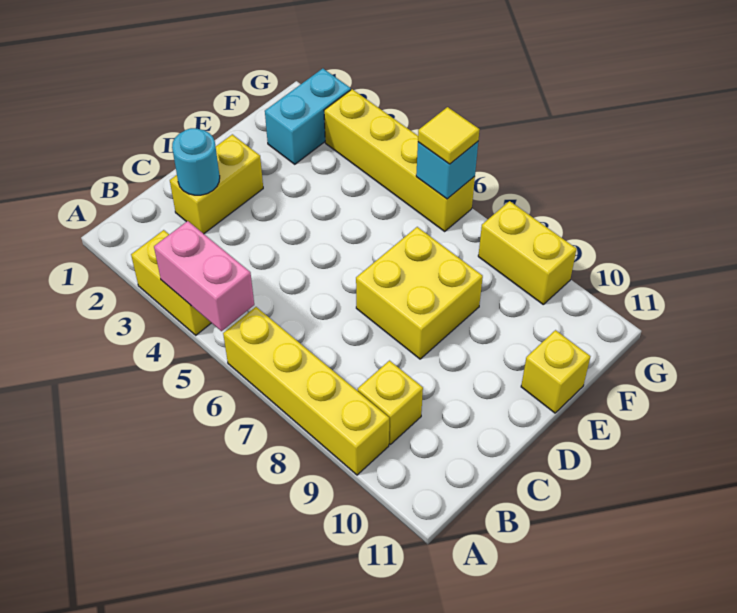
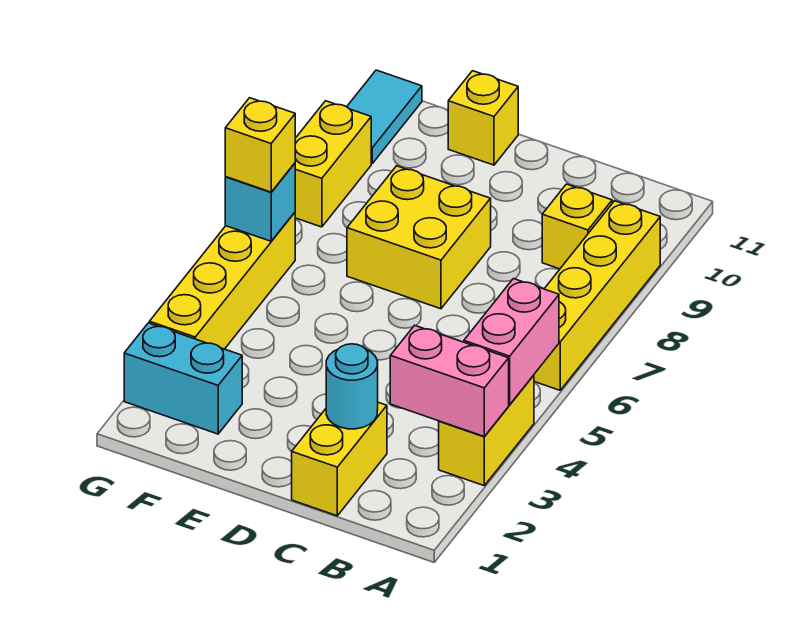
none -> pink 1x2 brick [390,325,509,437]
yellow 1x2 brick [170,134,263,234] -> yellow 1x2 brick turned to [292,402,387,516]
yellow 1x1 tile [418,107,480,164] -> yellow 1x1 brick [225,98,295,192]
none -> cyan 1x2 tile [347,70,422,163]

